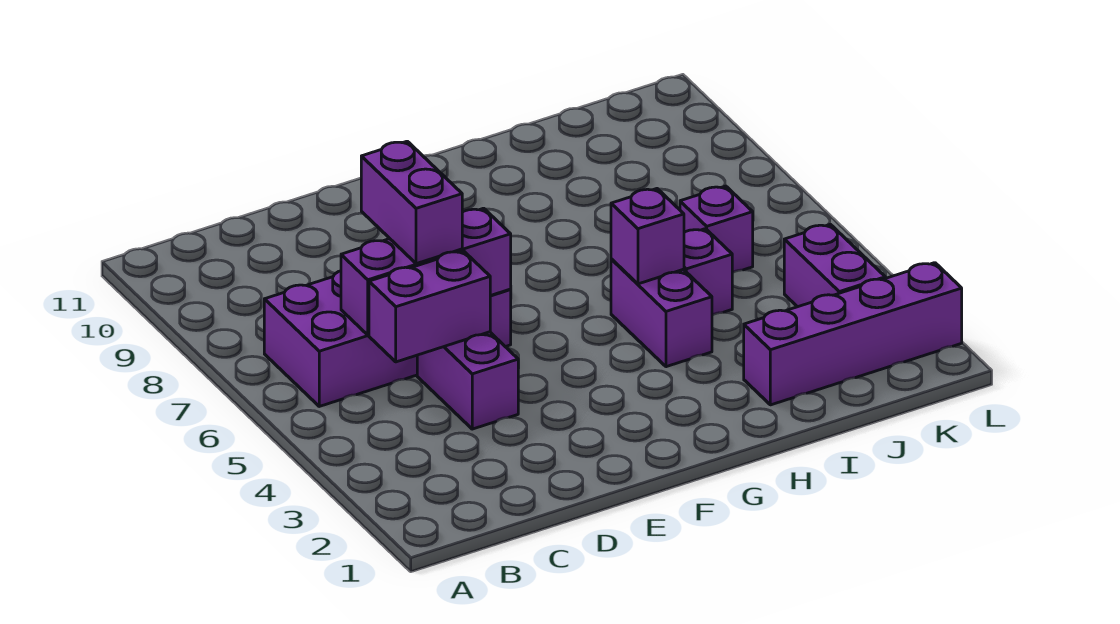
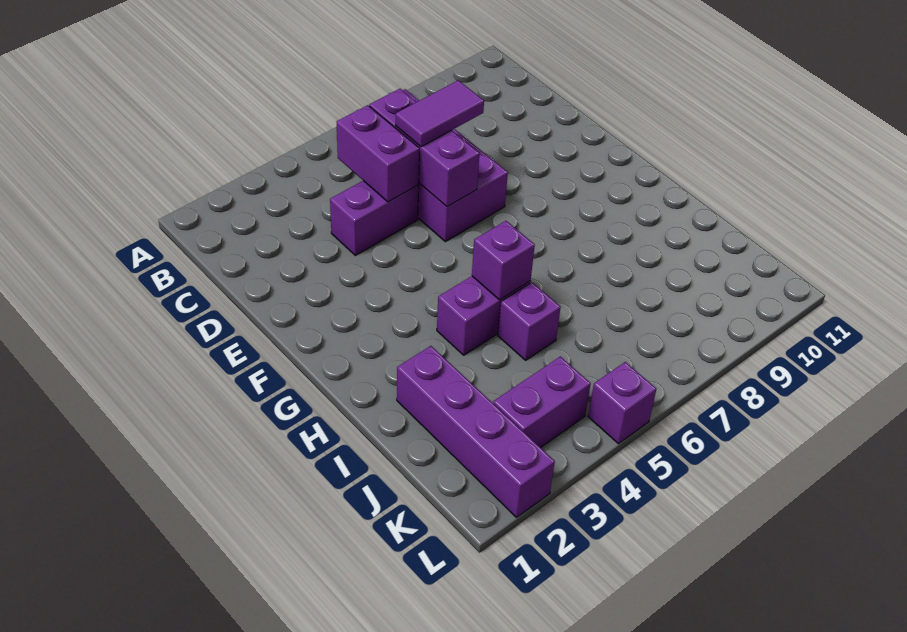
purple 1x2 brick [361,141,462,264] -> purple 1x2 tile [396,80,484,147]
purple 1x1 brick [680,186,753,273] -> purple 1x1 brick moved to [588,362,656,444]

